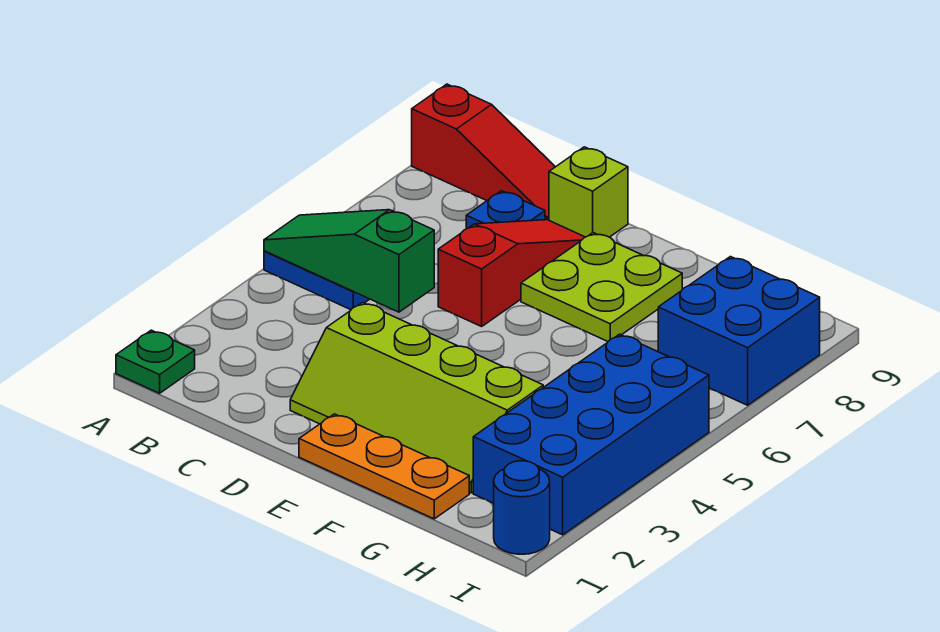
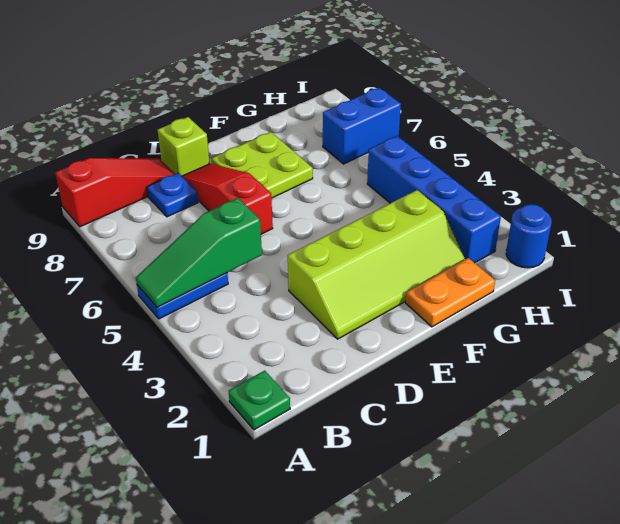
orange 1x3 plate [299,414,469,519] -> orange 1x2 plate [406,258,495,327]
blue 2x4 brick [473,334,709,535] -> blue 1x4 brick [367,136,501,263]
blue 2x2 brick [658,257,820,405] -> blue 1x2 brick [323,88,401,164]

